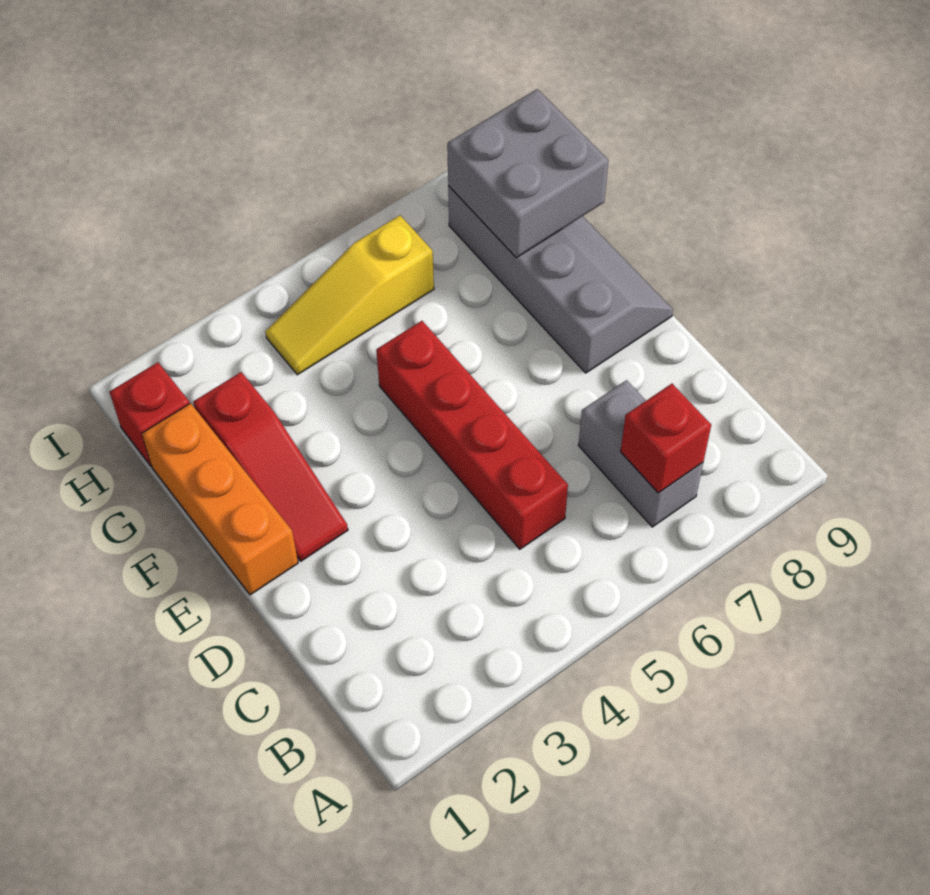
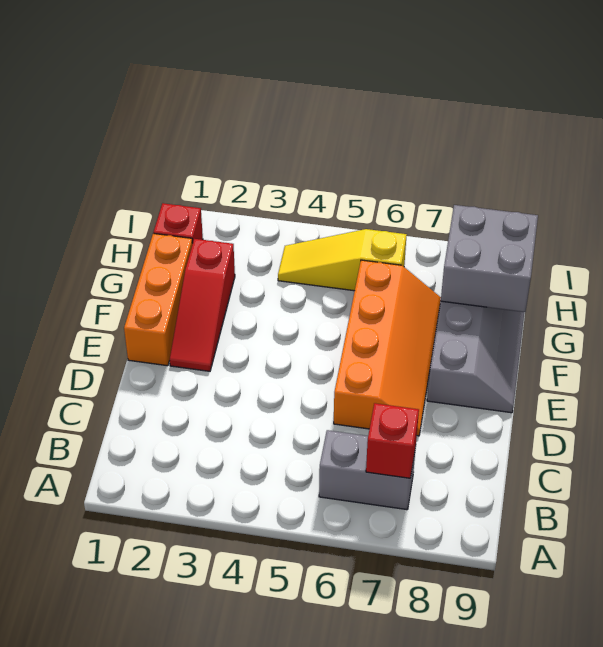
grey 1x2 brick [579,380,703,527] -> grey 1x2 brick turned to [319,430,416,510]
red 1x4 brick [376,321,568,549] -> none
none -> orange 2x4 slope [334,260,441,436]

